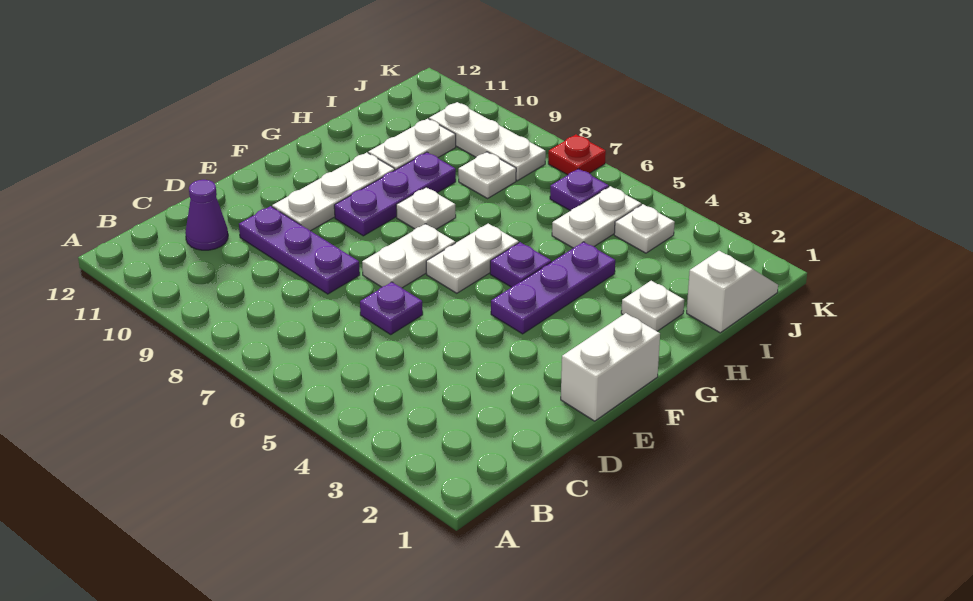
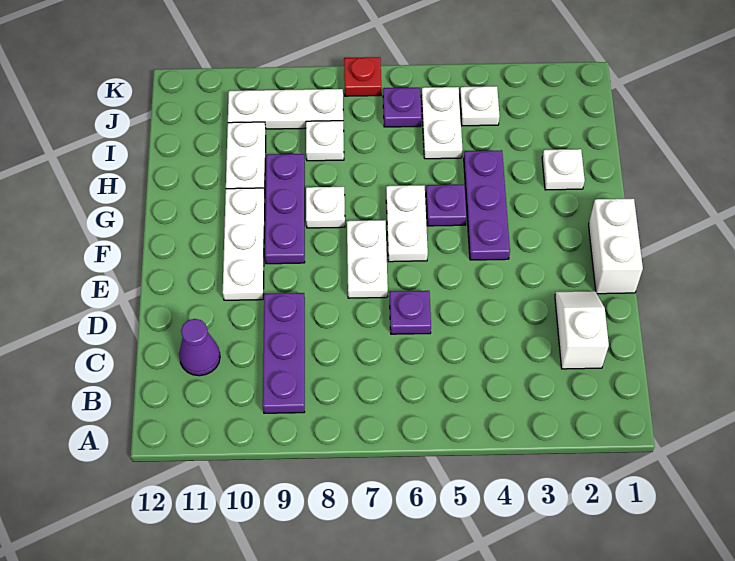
purple 1x3 plate [239,206,360,294] -> purple 1x3 plate turned to [263,293,305,413]
white 1x2 slope [687,251,778,333] -> white 1x2 slope moved to [555,291,609,369]

